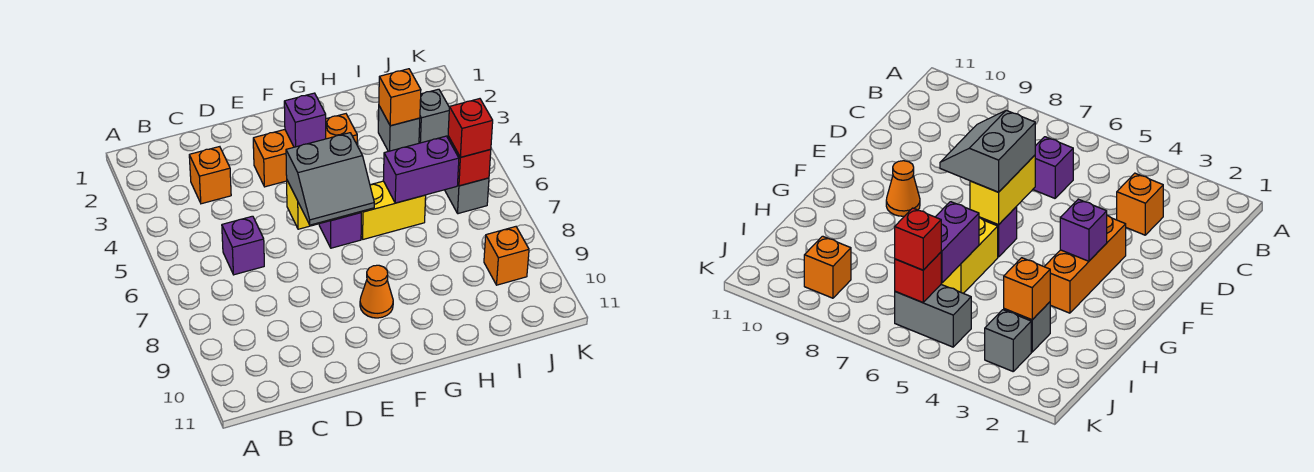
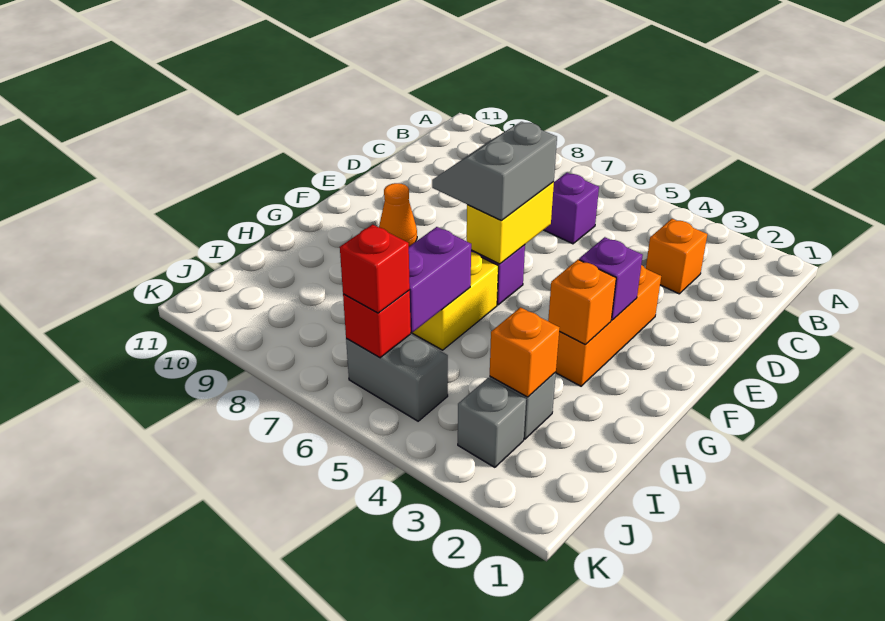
orange 1x1 brick [484,227,529,285] -> orange 1x1 brick moved to [548,260,616,345]

